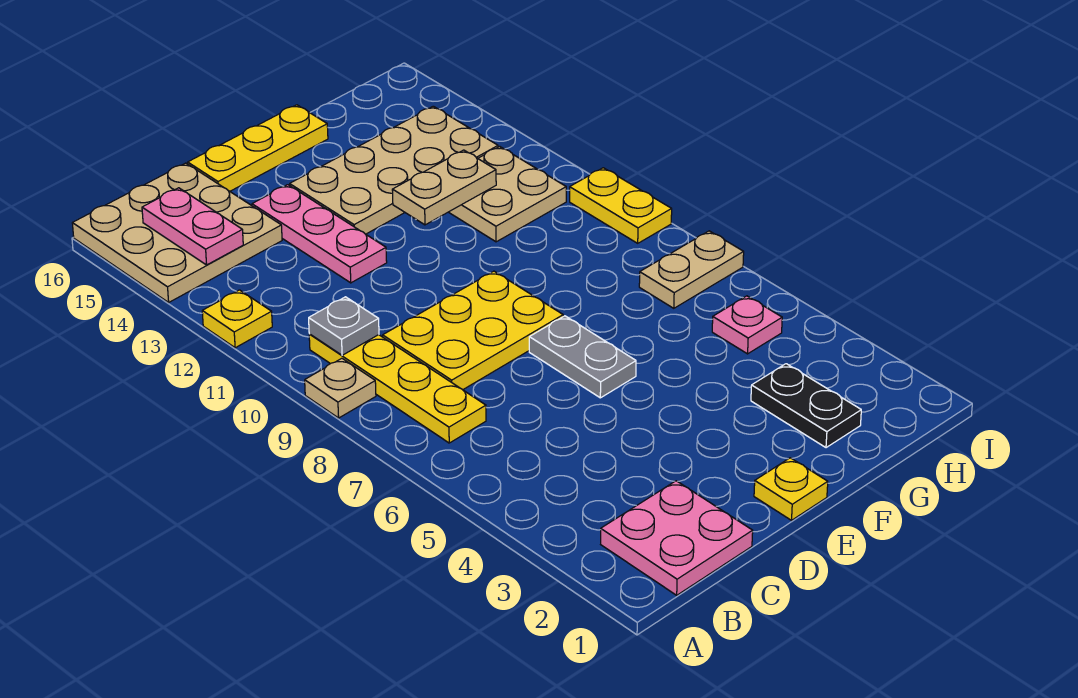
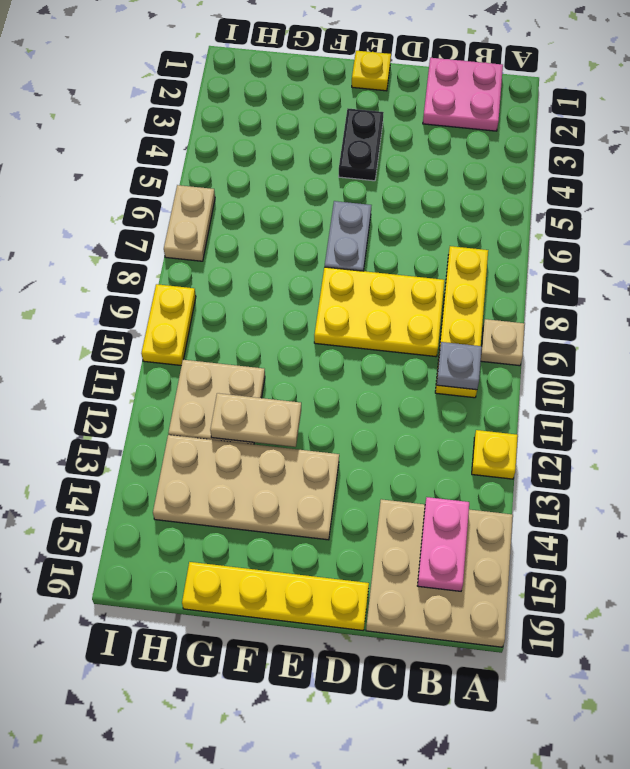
pink 1x3 plate [252,185,387,283] -> none
yellow 1x3 plate [188,105,328,191] -> yellow 1x4 plate [182,562,369,630]
black 1x2 plate [751,364,861,448] -> black 1x2 plate moved to [339,109,384,181]
pink 1x1 plate [712,296,782,354] -> none
tan 1x2 plate [639,231,744,308] -> tan 1x2 plate turned to [164,185,215,261]

